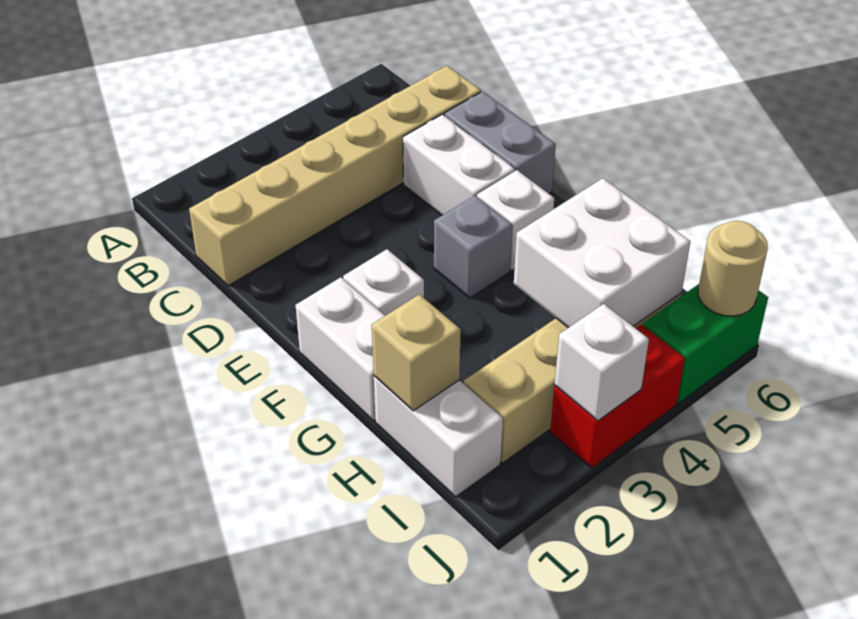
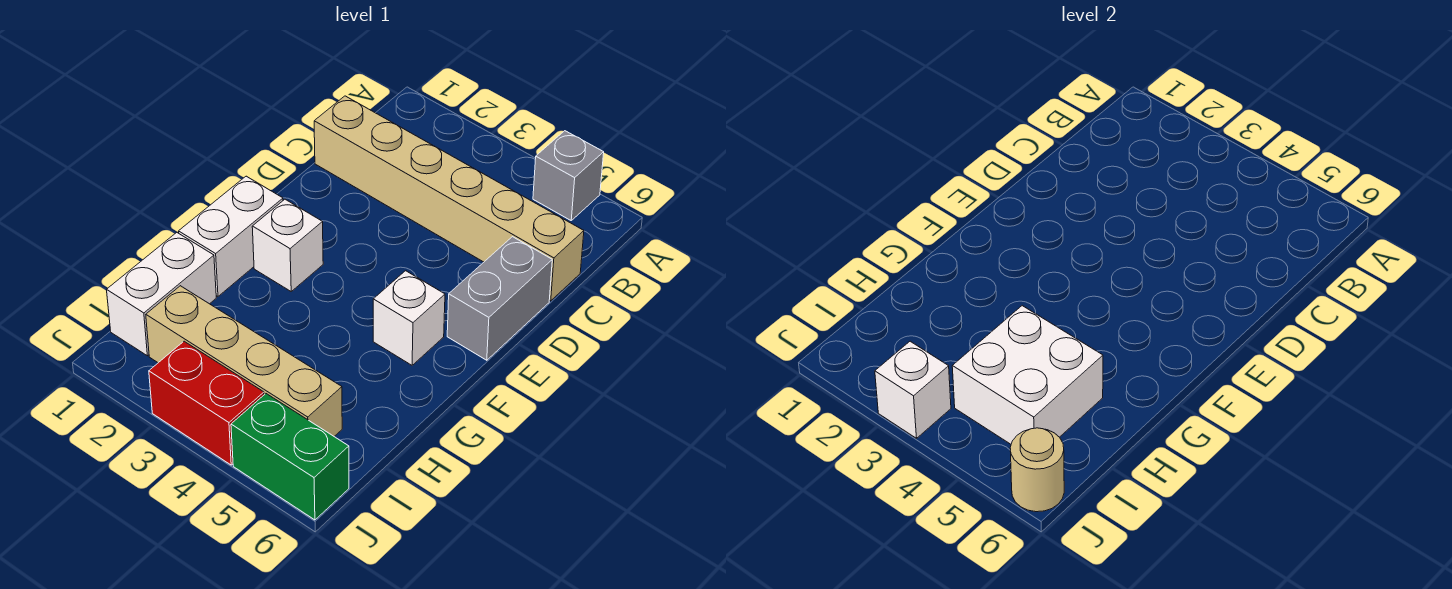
white 1x2 brick [403,114,515,215] -> none
grey 1x1 brick [434,196,512,298] -> grey 1x1 brick moved to [533,131,604,220]
tan 1x1 brick [372,294,461,411] -> none

